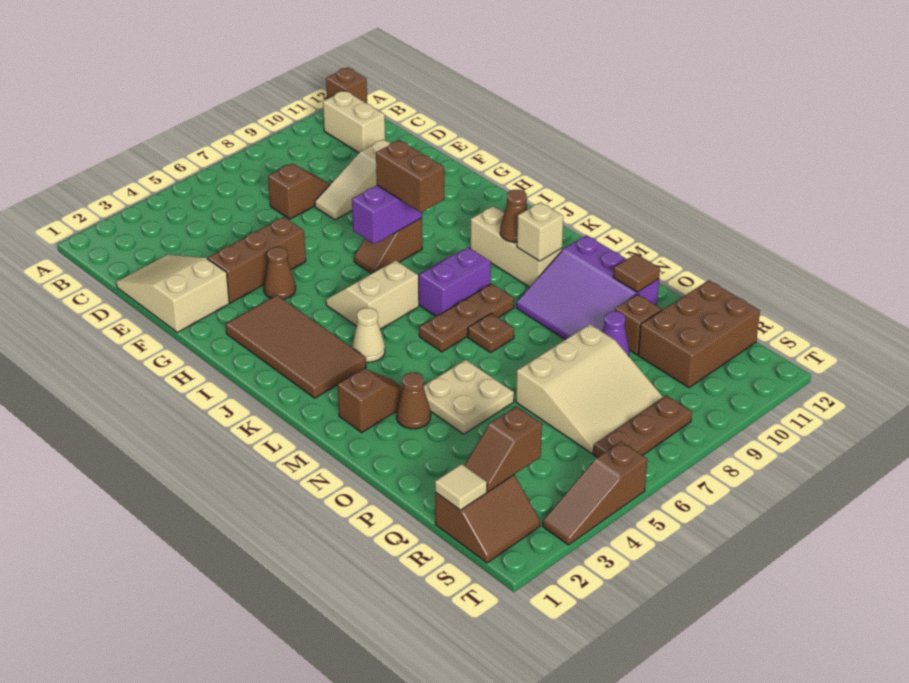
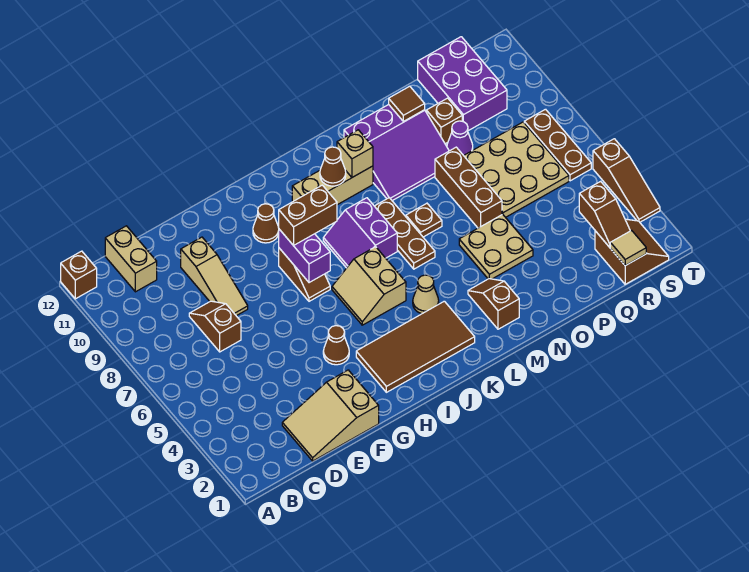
tan 1x2 brick [323,91,385,153] -> tan 1x2 brick turned to [105,226,157,292]
brown 1x3 brick [208,217,306,303] -> brown 1x3 brick moved to [435,147,502,228]
brown 1x1 cone [397,373,431,429] -> brown 1x1 cone moved to [253,204,279,243]
tan 3x3 slope [516,324,663,454] -> tan 3x3 plate [464,122,569,217]
brown 2x3 brick [638,280,760,388] -> purple 2x3 brick [418,37,507,131]

